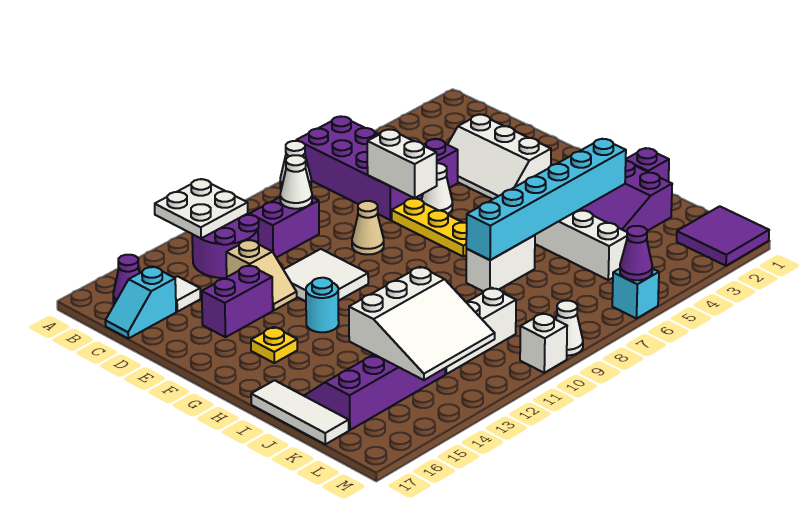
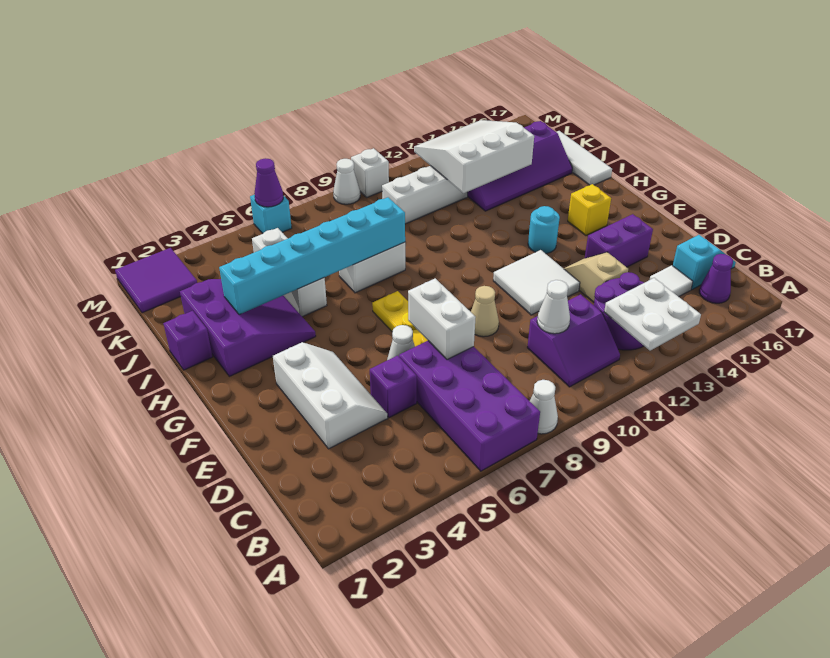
yellow 1x1 plate [251,327,297,363] -> yellow 1x1 brick [568,184,611,236]

